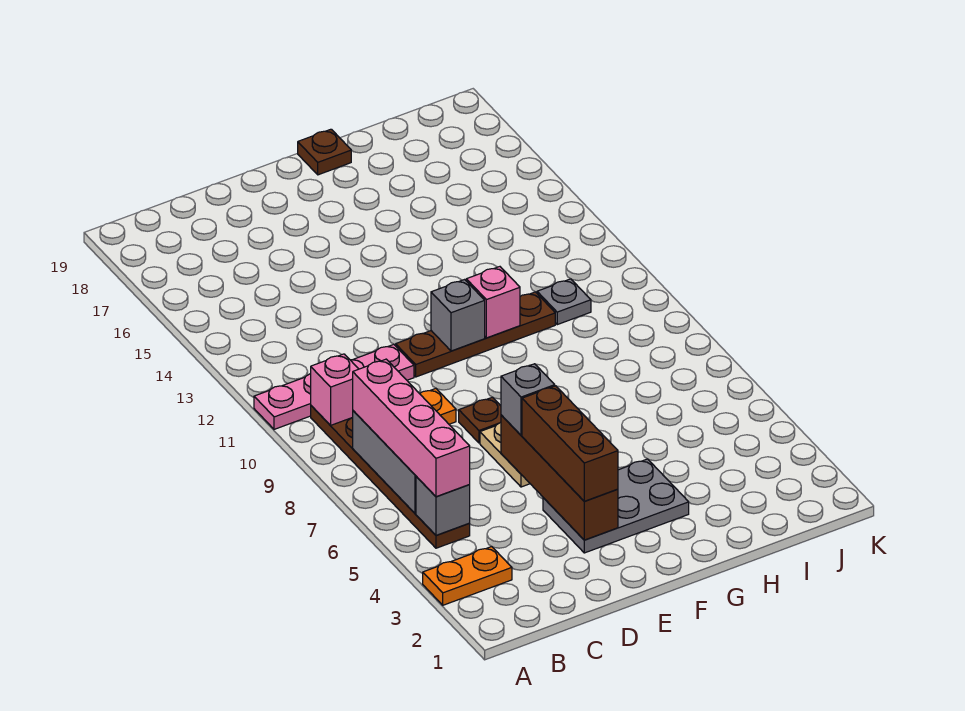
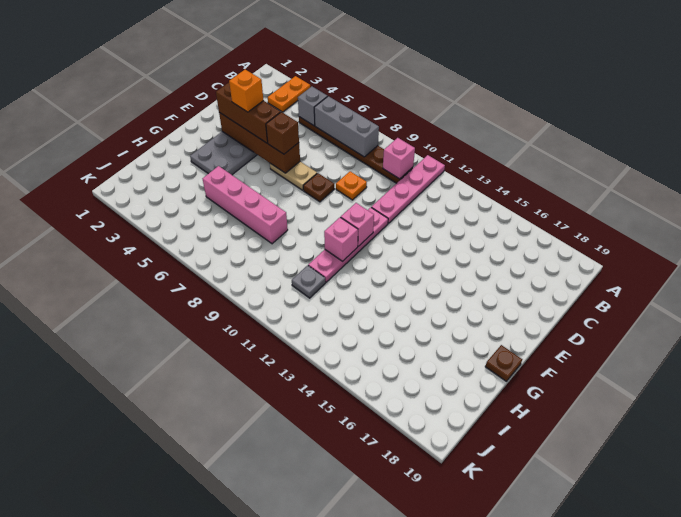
pink 1x4 brick [353,359,470,497] -> pink 1x4 brick moved to [203,166,288,244]
none -> orange 1x1 brick [229,69,263,112]
grey 1x1 brick [501,364,555,435] -> brown 1x1 brick [266,112,299,154]
brown 1x4 plate [396,292,555,377] -> pink 1x4 plate [308,207,388,282]
grey 1x1 brick [431,280,485,351] -> pink 1x1 brick [341,203,374,246]

